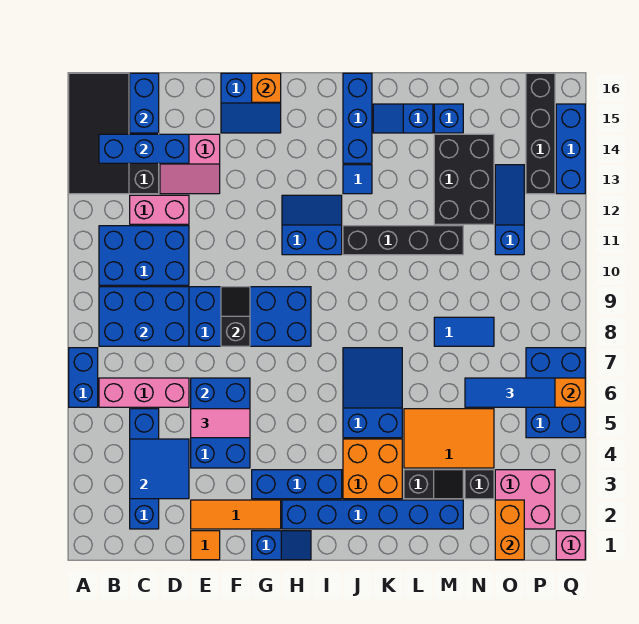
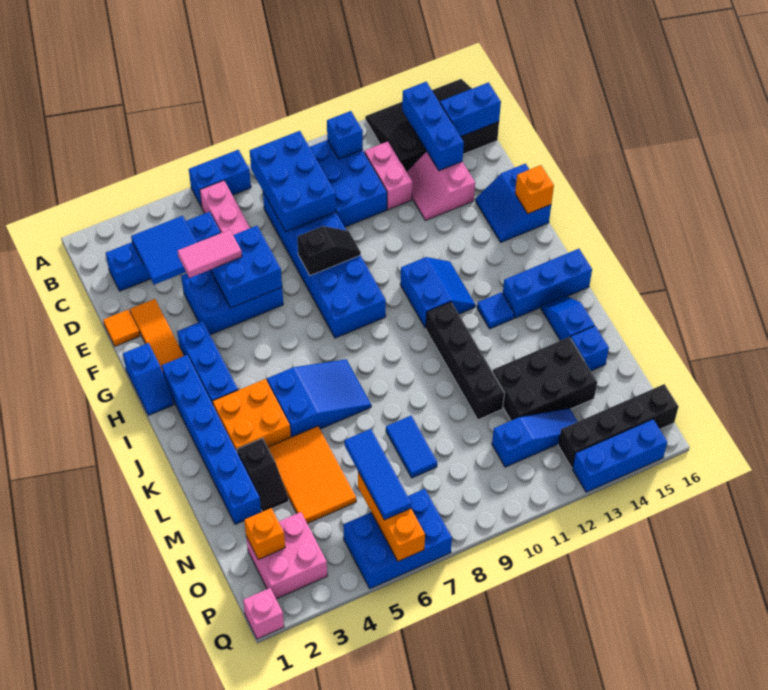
none -> blue 1x1 brick [327,111,363,159]
pink 1x2 tile [191,409,250,438] -> pink 1x2 tile turned to [178,230,242,278]
black 1x1 brick [465,470,494,499] -> none
orange 1x2 brick [495,500,524,560] -> orange 1x1 brick [244,508,285,560]

